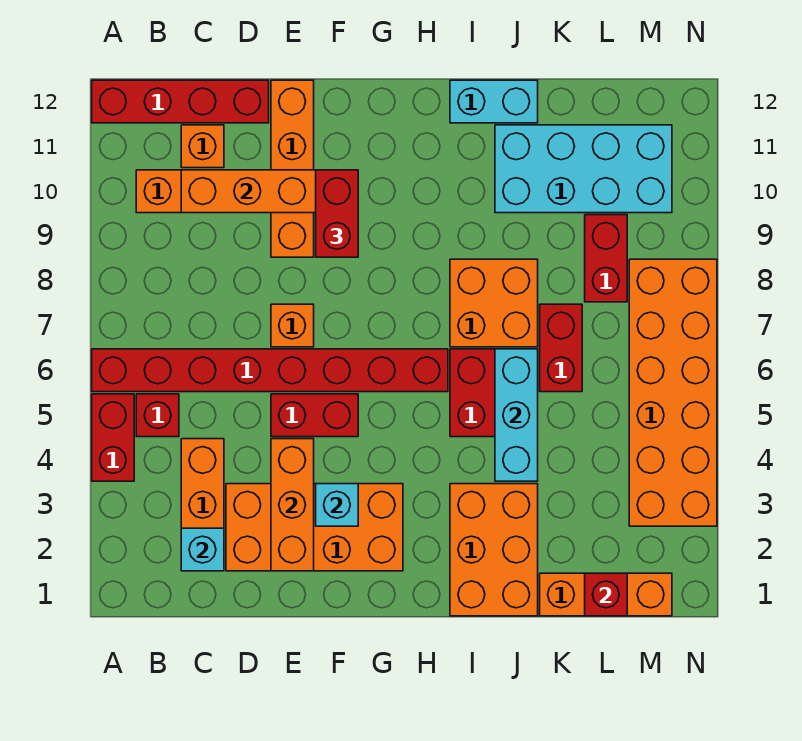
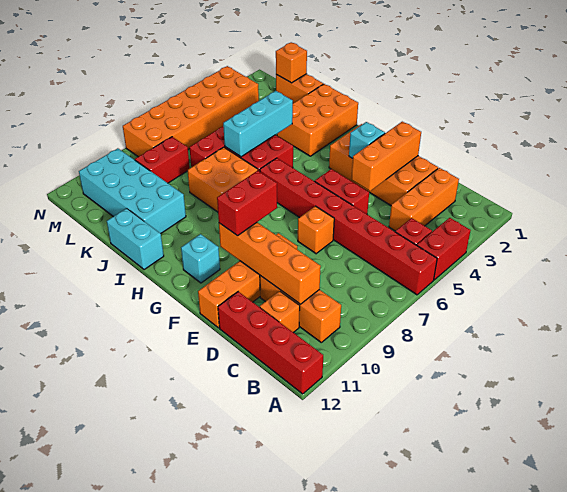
cyan 1x1 brick [181,528,224,571] -> cyan 1x1 brick moved to [181,234,220,283]
orange 1x3 brick [540,573,672,616] -> orange 1x2 brick [276,74,323,103]
red 1x1 brick [585,573,627,616] -> orange 1x1 brick [276,42,307,83]

